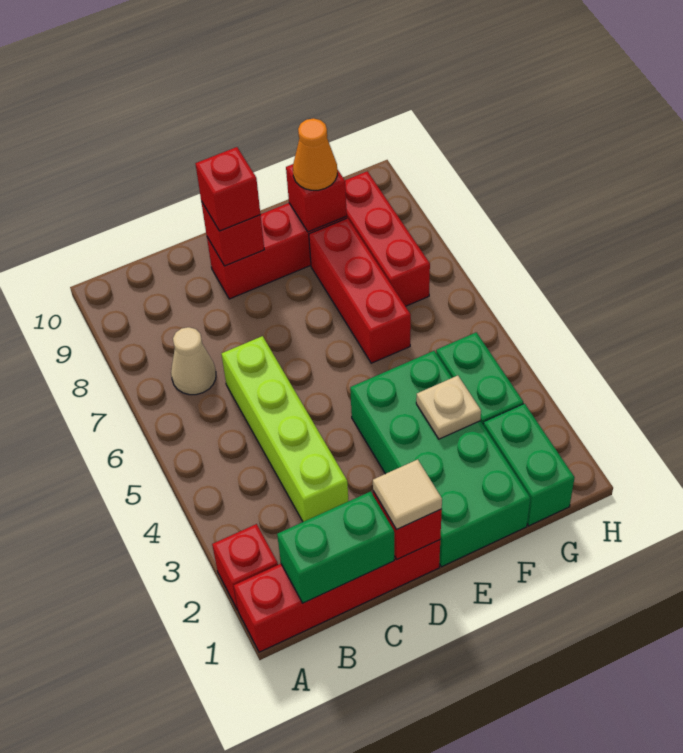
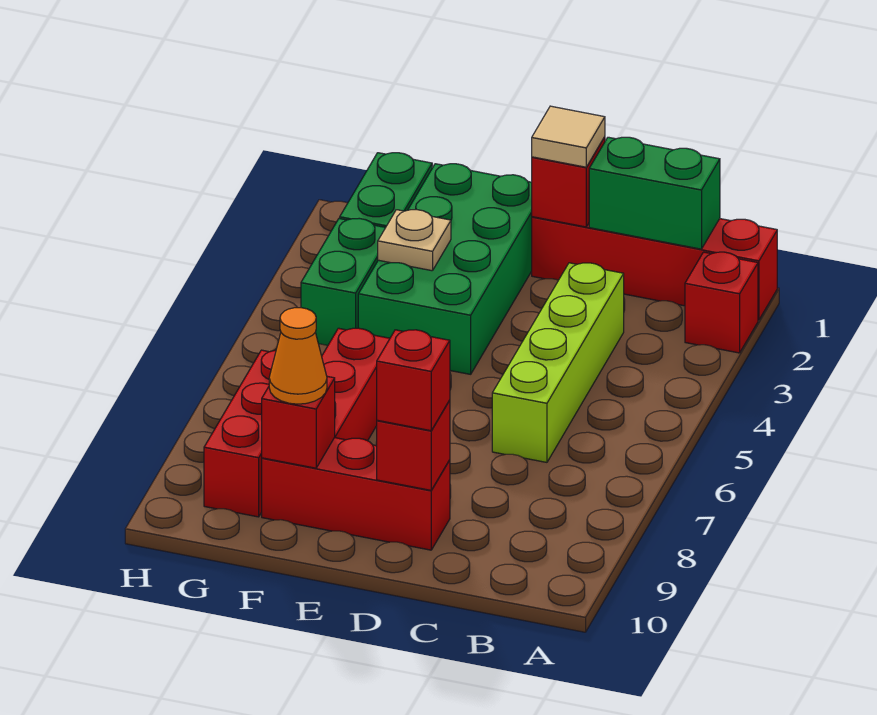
tan 1x1 cone [171,327,216,395] -> none

